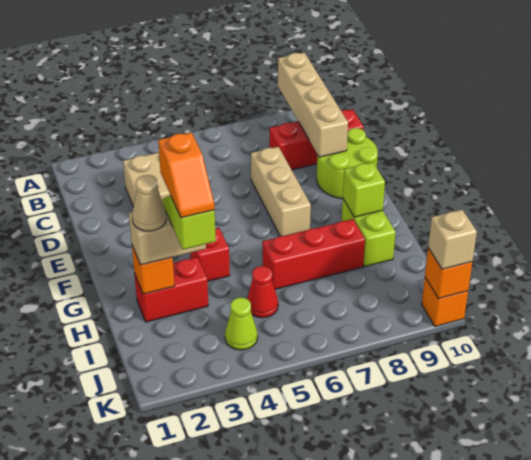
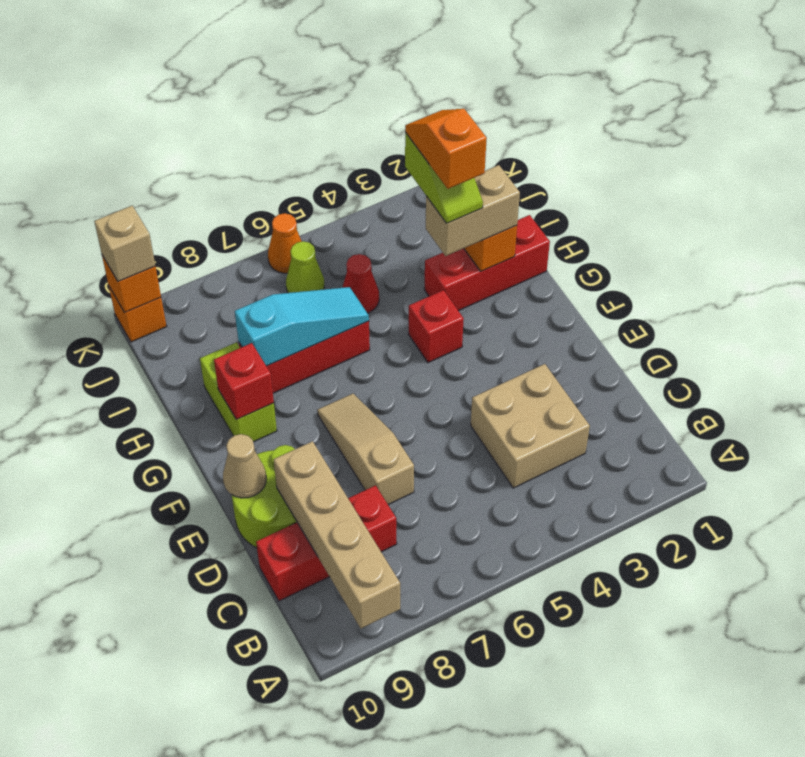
tan 1x3 brick [251,147,311,236] -> tan 1x3 slope [317,394,414,504]
lime 1x1 brick [343,162,385,217] -> red 1x1 brick [214,343,274,420]
red 1x2 brick [134,257,208,322] -> red 1x3 brick [425,215,550,311]
tan 1x1 cone [132,175,166,231] -> tan 1x1 cone moved to [223,434,266,498]
none -> cyan 1x3 slope [235,287,369,366]
lime 1x1 cone [225,297,258,350] -> lime 1x1 cone moved to [286,241,324,293]
none -> orange 1x1 cone [268,213,302,273]

